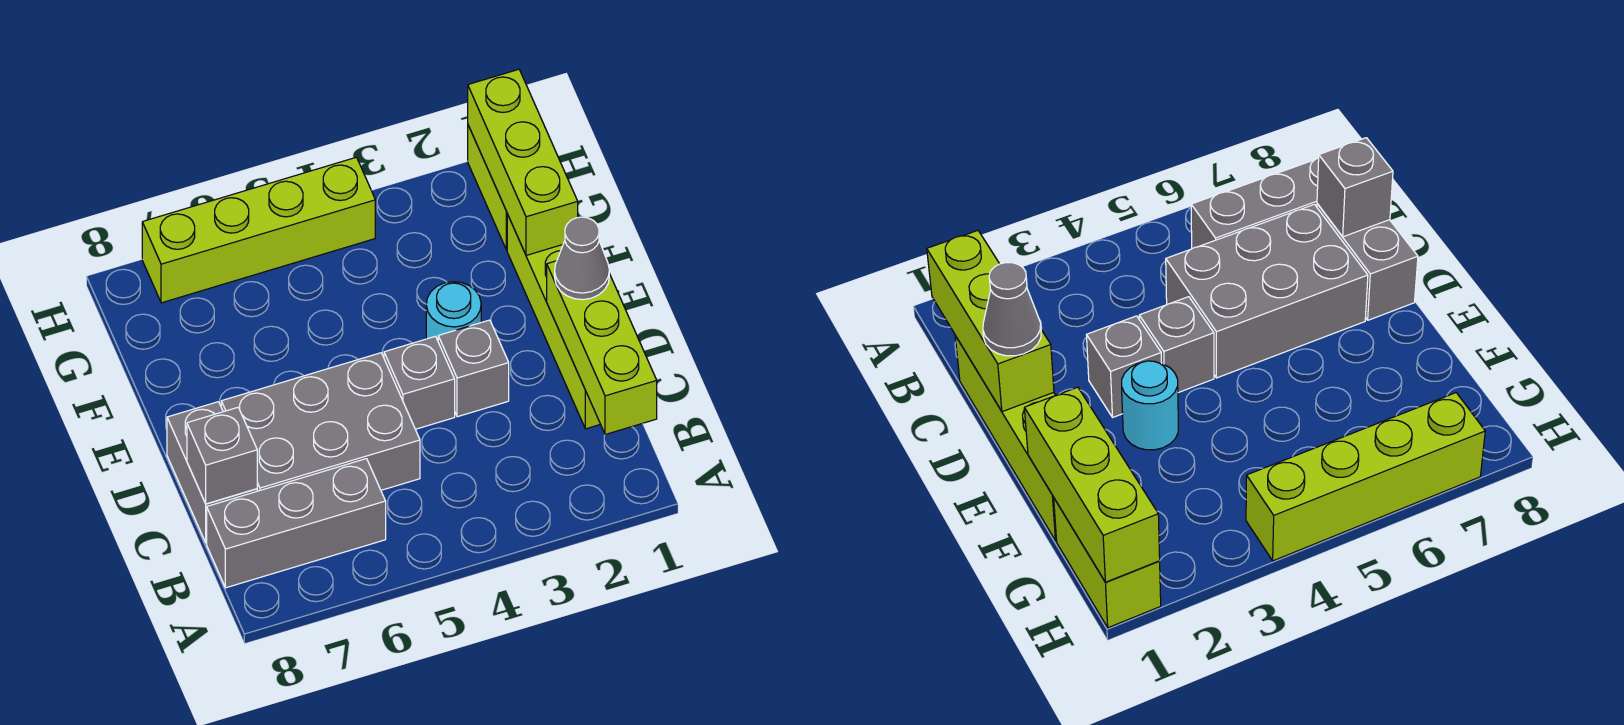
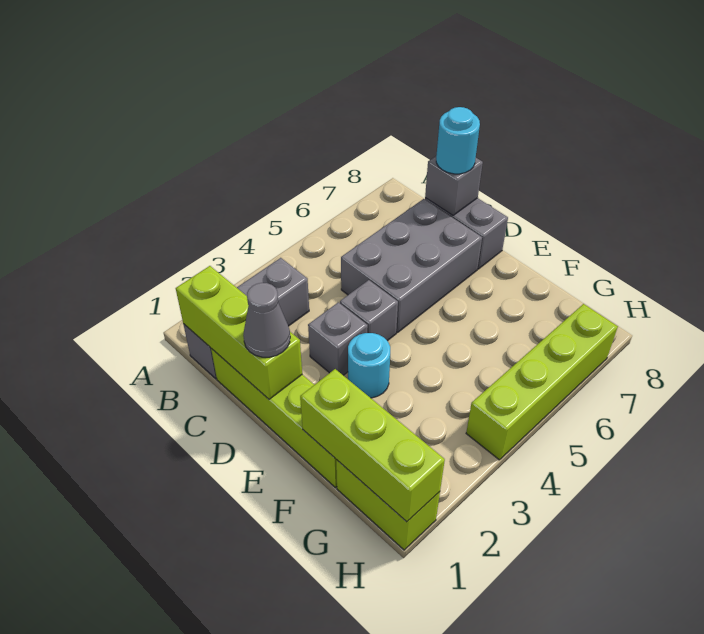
grey 1x3 brick [207,459,386,588] -> grey 1x3 brick moved to [183,258,309,379]
none -> cyan 1x1 round brick [436,107,480,174]

